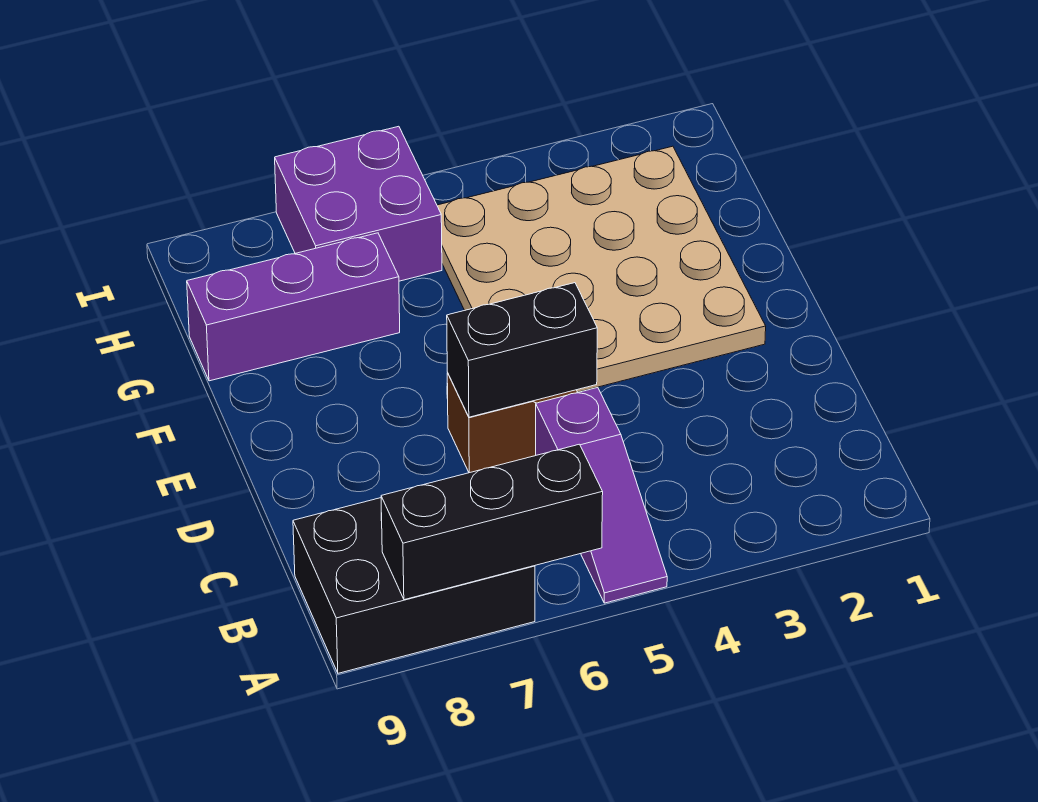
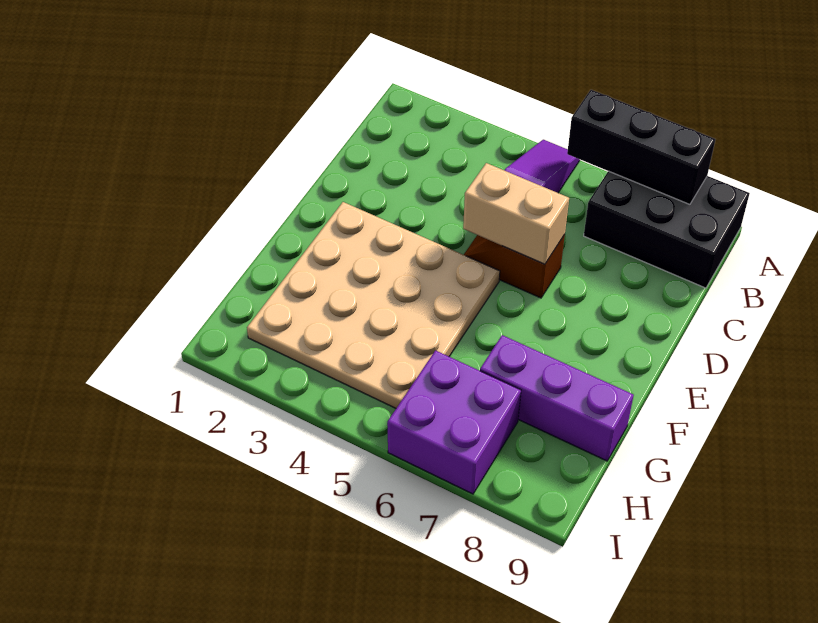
black 1x2 brick [447,283,597,417] -> tan 1x2 brick [463,163,569,264]

